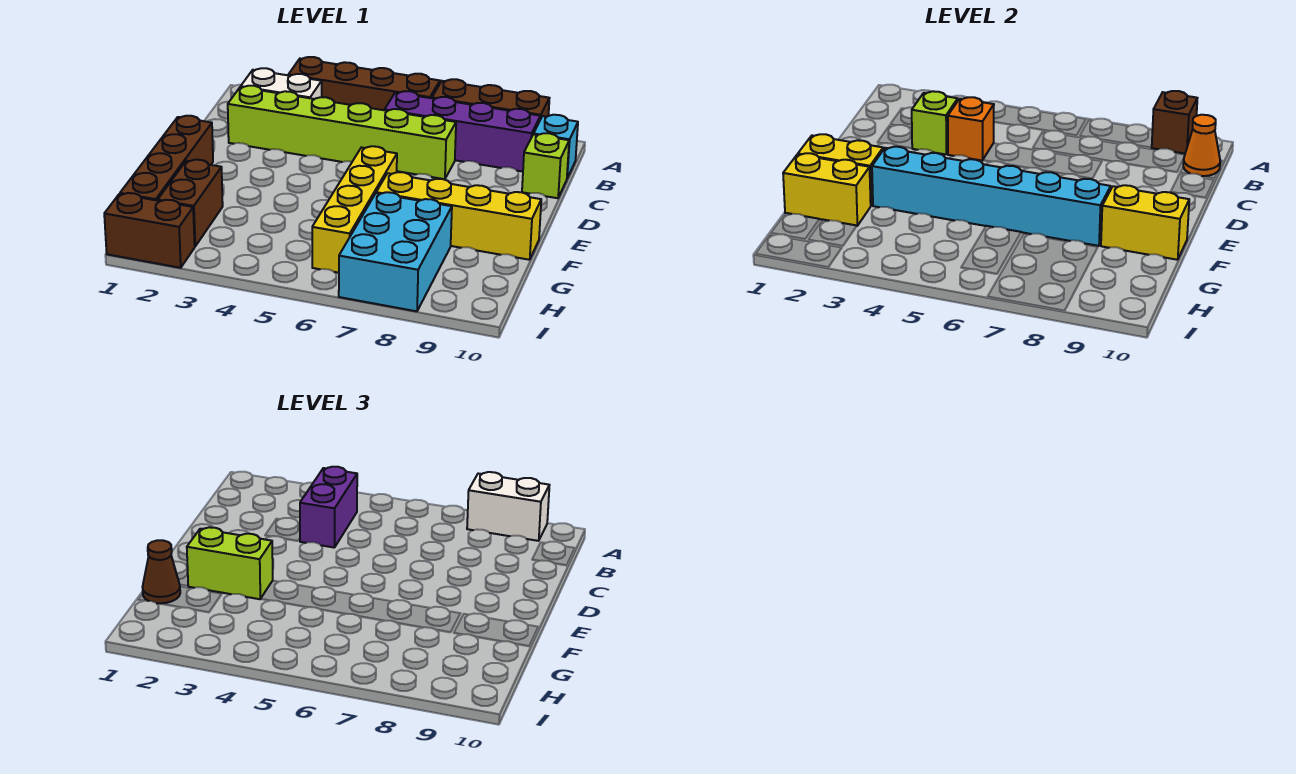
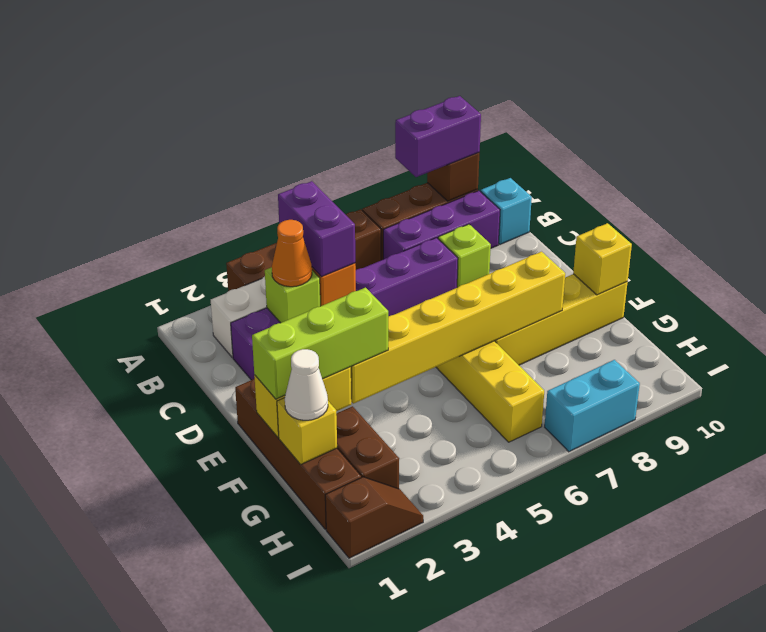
white 1x2 brick [467,472,549,541] -> purple 1x2 brick [395,96,481,177]
purple 1x4 brick [385,91,540,172] -> purple 1x3 brick [383,191,500,259]
orange 1x1 cone [1183,115,1220,176] -> orange 1x1 cone moved to [272,220,312,287]
lime 1x6 brick [228,86,456,179] -> purple 1x6 brick [231,238,458,380]
lime 1x1 brick [522,133,569,198] -> lime 1x1 brick moved to [438,224,491,288]
lime 1x2 brick [187,527,273,599] -> lime 1x3 brick [252,288,388,399]
cyan 1x6 brick [872,147,1111,246] -> yellow 1x6 brick [351,252,565,404]
yellow 1x2 brick [1101,185,1189,260] -> yellow 1x1 brick [573,223,632,295]
yellow 1x2 brick [783,153,871,226] -> yellow 1x1 brick [277,398,337,465]
brown 1x1 cone [143,540,180,604] -> white 1x1 cone [285,349,328,420]
cyan 2x3 brick [339,192,452,311] -> cyan 1x2 brick [545,360,640,452]
brown 1x2 brick [104,193,195,268] -> brown 1x2 slope [325,477,423,558]

